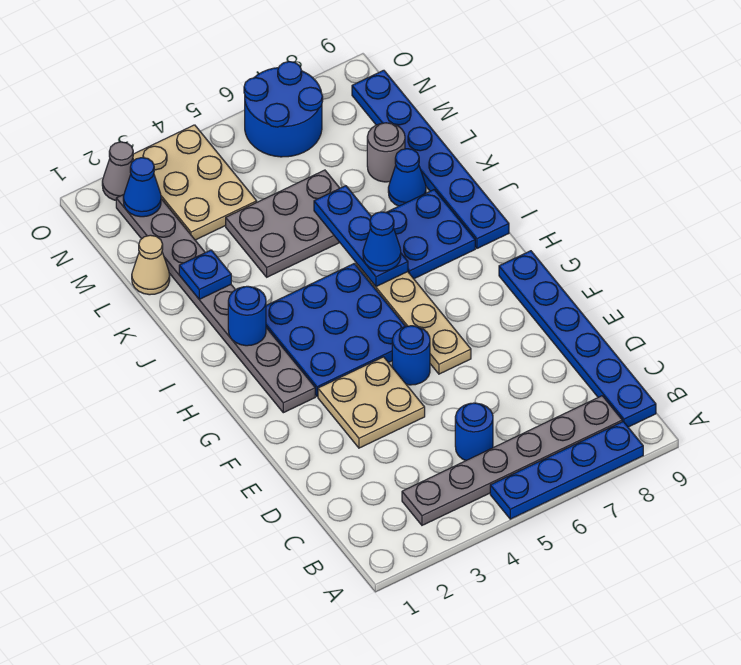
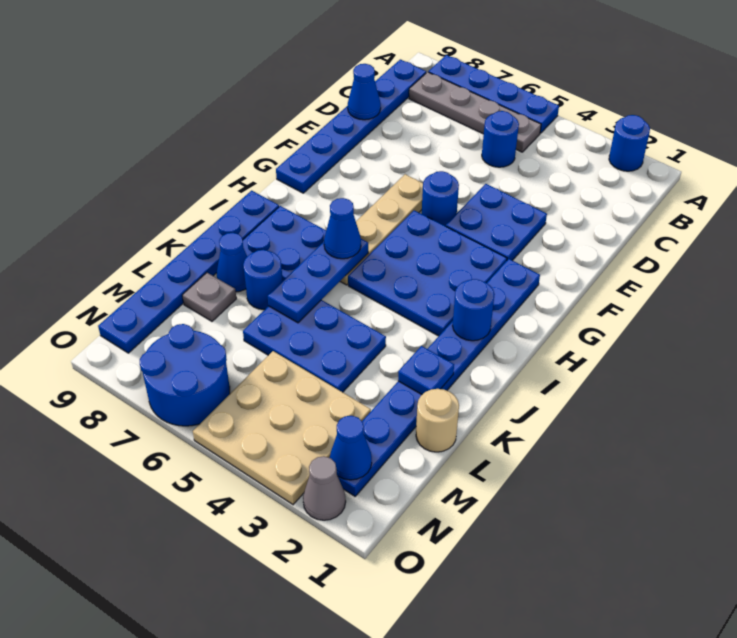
none -> blue 1x1 round brick [609,115,650,171]
grey 1x6 plate [402,396,622,525] -> grey 1x4 plate [409,72,541,152]
none -> blue 1x1 cone [348,64,381,120]
tan 2x2 plate [318,357,425,448] -> blue 2x2 plate [446,184,547,260]
grey 1x8 plate [116,195,315,413] -> blue 1x8 plate [338,259,540,496]
grey 2x3 plate [226,170,340,277] -> blue 2x3 plate [243,300,386,392]
none -> blue 1x1 round brick [243,250,283,310]
tan 1x1 cone [132,235,170,295] -> tan 1x1 round brick [416,389,459,452]
grey 1x1 round brick [367,123,405,182] -> grey 1x1 plate [182,273,236,321]
tan 2x3 plate [133,125,257,240] -> tan 3x3 plate [193,351,371,505]

